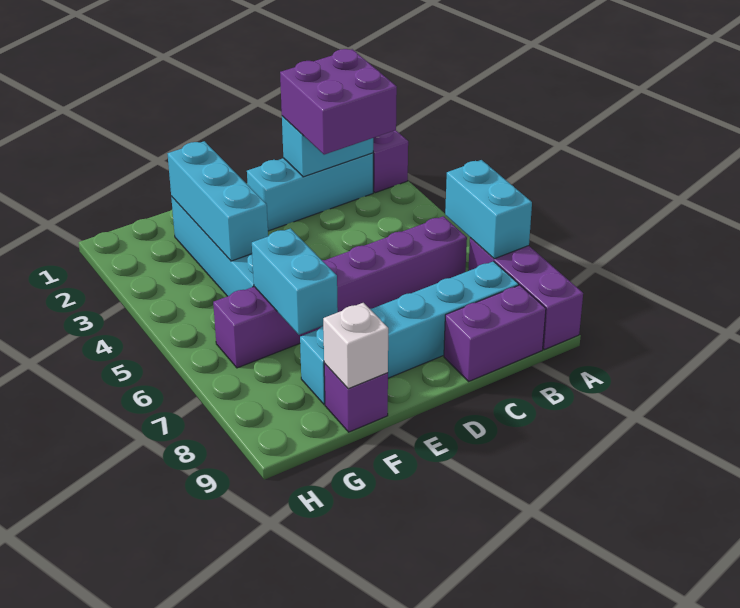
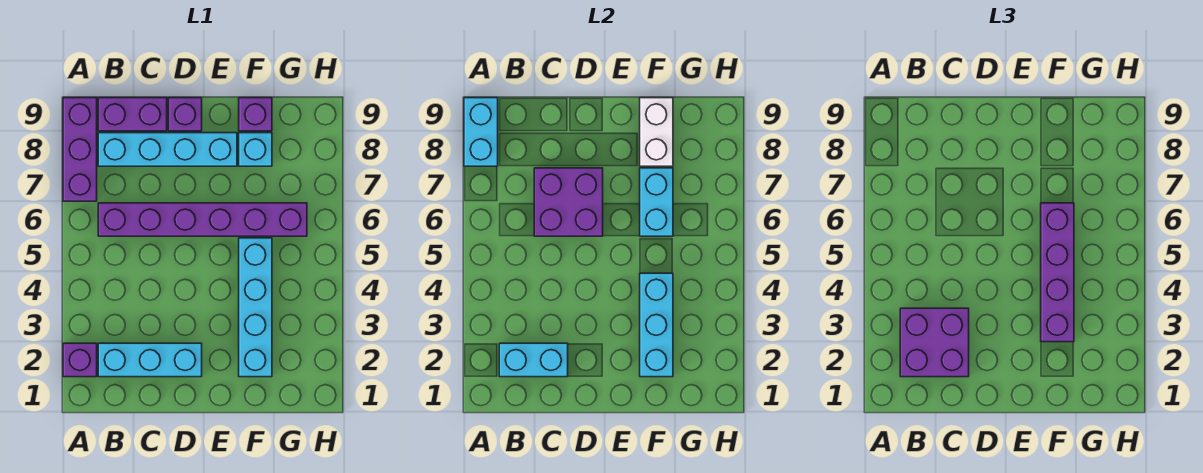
cyan 1x2 brick [445,160,532,259] -> cyan 1x2 brick moved to [464,98,498,166]
none -> purple 2x2 brick [534,168,603,236]
none -> purple 1x1 brick [168,98,202,131]
none -> purple 1x4 brick [1041,203,1074,342]
white 1x1 brick [323,303,388,389] -> white 1x2 brick [640,98,673,166]

